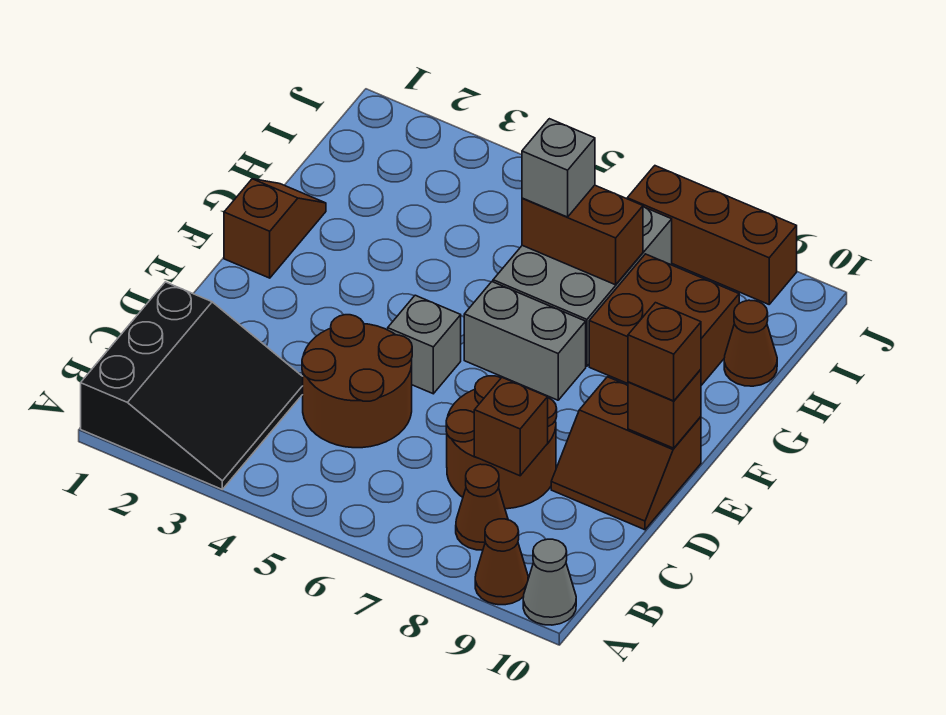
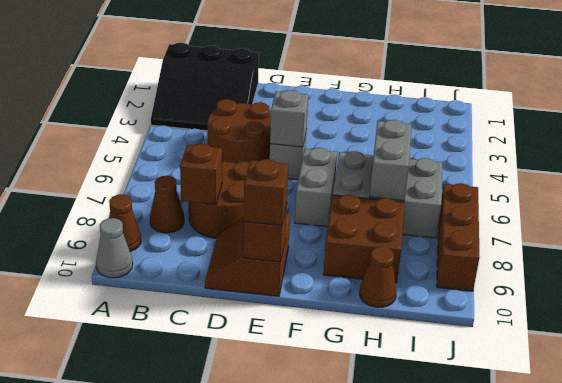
brown 1x2 slope [224,179,326,278] -> none
brown 1x2 brick [522,185,643,285] -> grey 1x2 brick [370,120,412,201]
grey 1x1 brick [522,119,595,217] -> grey 1x1 brick moved to [270,90,308,147]

